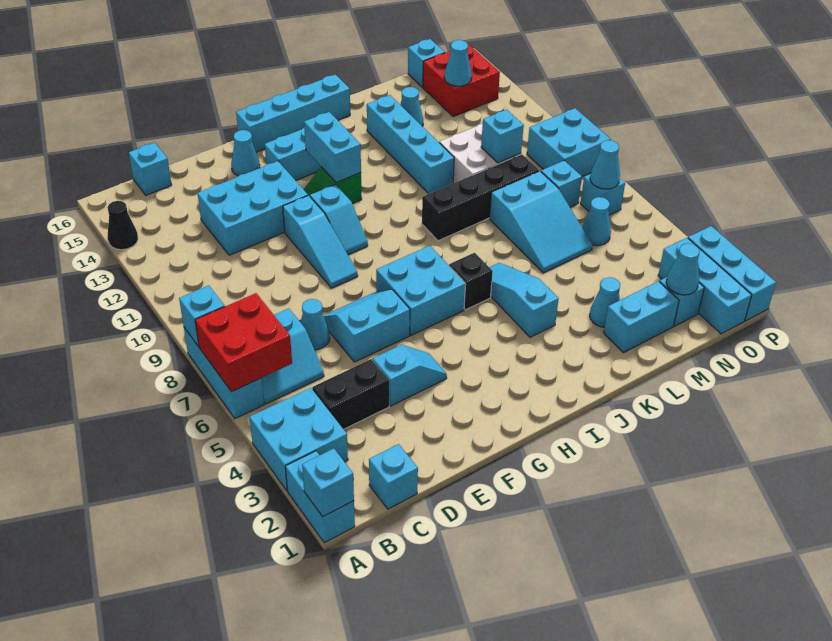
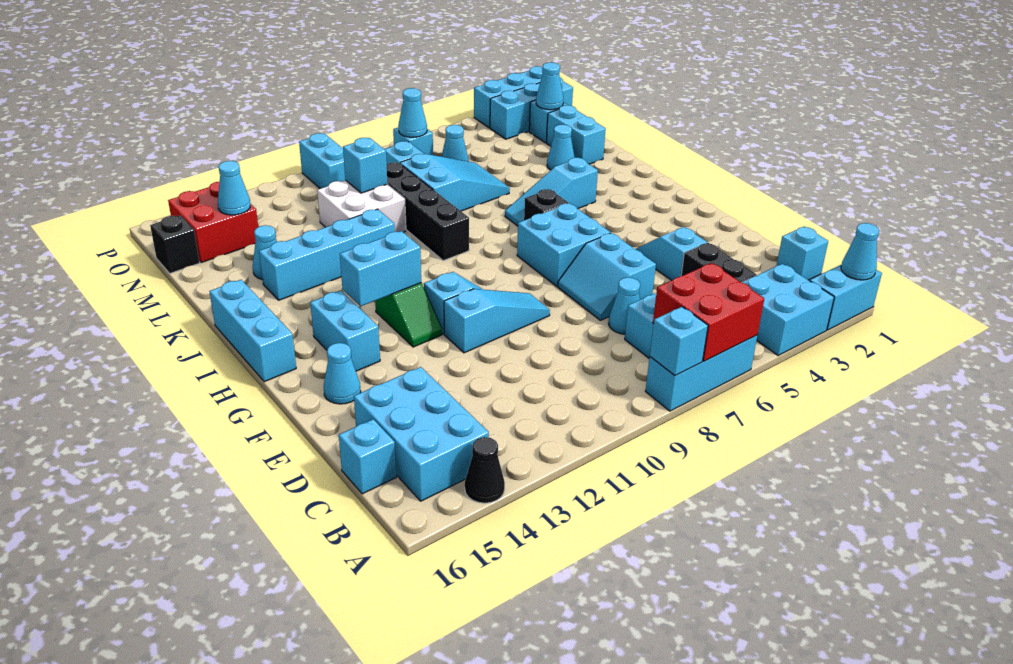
cyan 1x1 brick [302,448,354,517] -> cyan 1x1 cone [841,223,879,280]
cyan 2x3 brick [197,161,308,255] -> cyan 2x3 brick moved to [354,367,489,501]
cyan 1x4 brick [236,75,350,152] -> cyan 1x3 brick [209,280,296,382]
cyan 1x1 brick [408,39,445,87] -> black 1x1 brick [150,215,200,273]
cyan 2x2 brick [527,108,611,177] -> cyan 1x2 brick [299,133,345,189]

